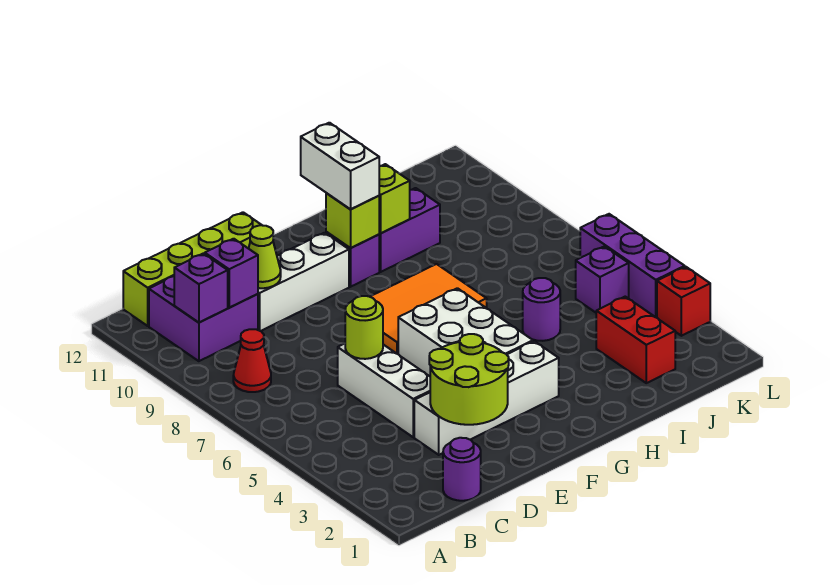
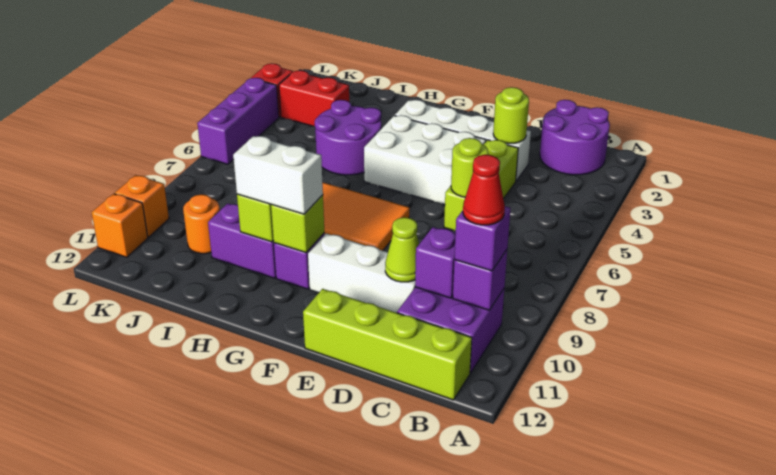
red 1x1 cone [233,329,271,392] -> red 1x1 cone moved to [463,155,505,225]
purple 1x1 round brick [443,438,481,501] -> purple 2x2 round brick [540,100,610,175]
lime 2x2 round brick [429,334,509,425] -> lime 1x1 round brick [493,87,529,143]
white 1x3 brick [338,343,430,437] -> lime 1x3 brick [444,140,518,231]
white 2x3 brick [398,288,533,376] -> white 2x3 brick turned to [364,115,486,205]
white 1x2 brick [301,123,379,209] -> white 1x2 brick turned to [233,136,323,214]
purple 1x1 round brick [523,278,560,341] -> purple 2x2 round brick [315,100,381,175]
red 1x2 brick [596,297,675,383] -> red 1x2 brick turned to [279,70,349,126]
none -> orange 1x1 round brick [183,194,220,254]
purple 1x1 brick [576,246,629,313] -> purple 1x1 brick moved to [454,206,511,271]
none -> orange 1x1 brick [115,175,169,237]
none -> orange 1x1 brick [92,194,148,257]

